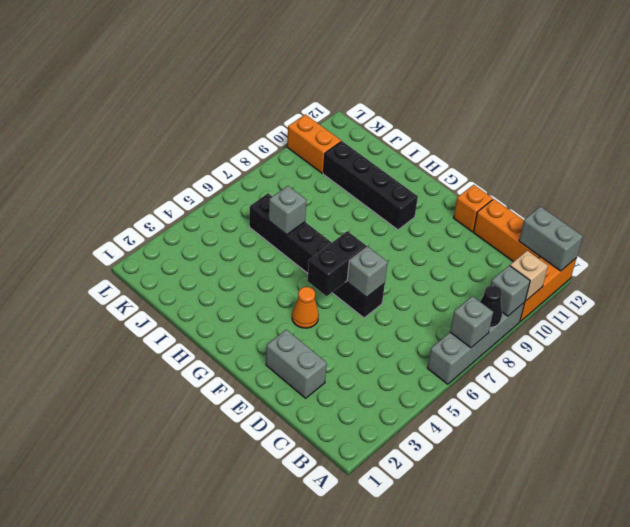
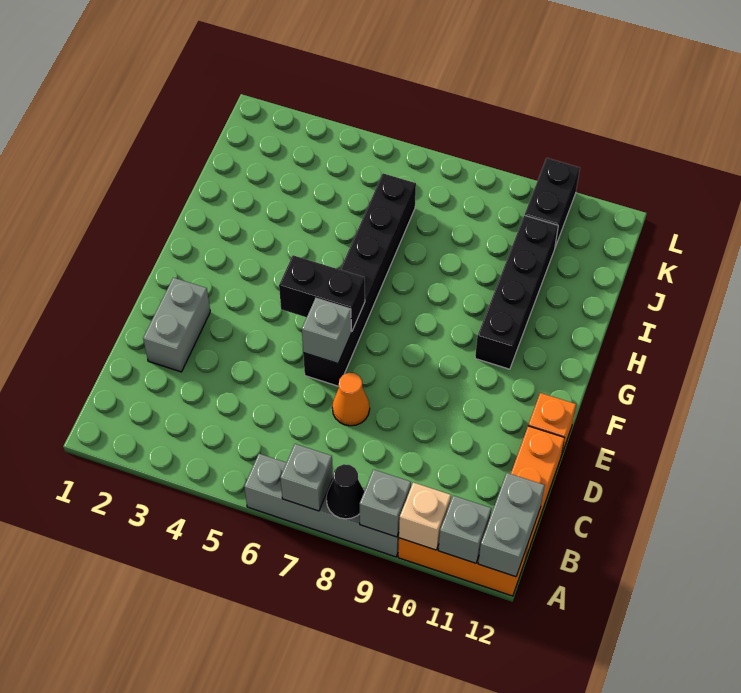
orange 1x1 cone [292,287,319,328] -> orange 1x1 cone moved to [332,373,370,426]
grey 1x1 brick [269,186,306,235] -> grey 1x1 brick moved to [438,496,491,563]
orange 1x2 brick [287,114,341,173] -> black 1x2 brick [525,158,580,247]

